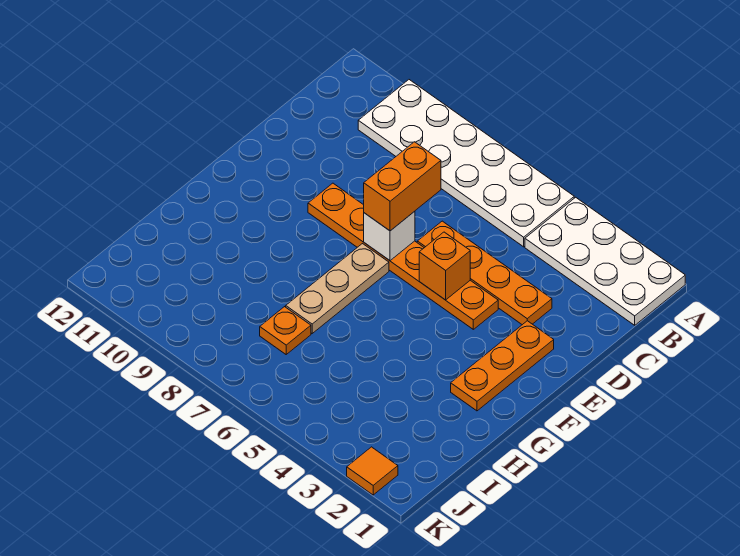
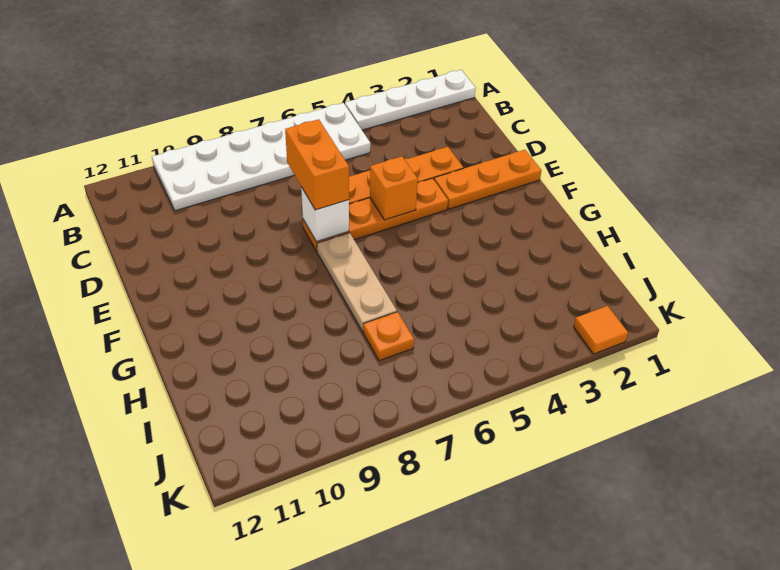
white 2x4 plate [525,197,685,325] -> white 1x4 plate [345,70,476,130]
orange 1x3 plate [451,321,554,411] -> orange 1x3 plate turned to [434,150,542,209]
orange 1x6 plate [308,183,498,329] -> orange 1x4 plate [303,178,448,251]

